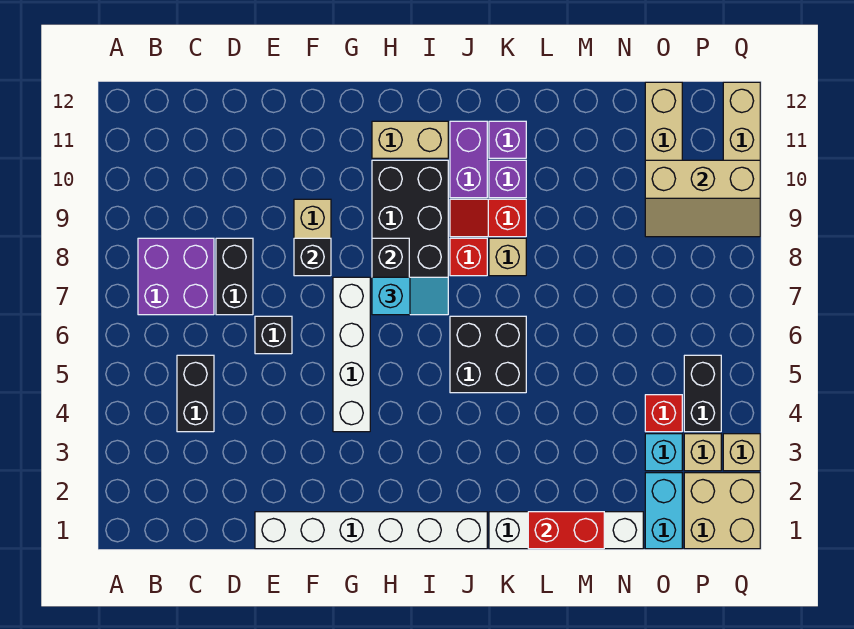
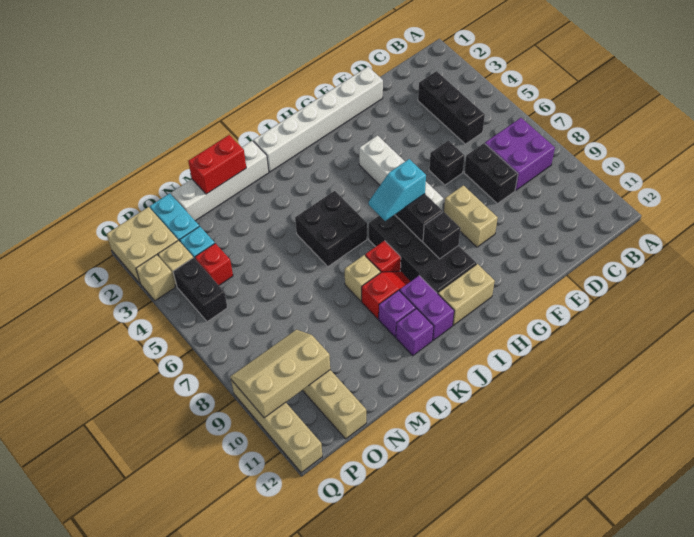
black 1x2 brick [177,355,214,432] -> black 1x3 brick [418,71,485,144]
black 1x1 brick [294,238,331,276] -> black 1x1 brick moved to [423,212,461,259]

